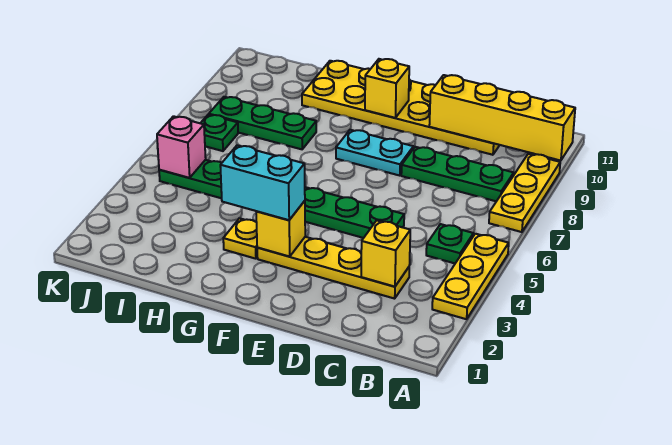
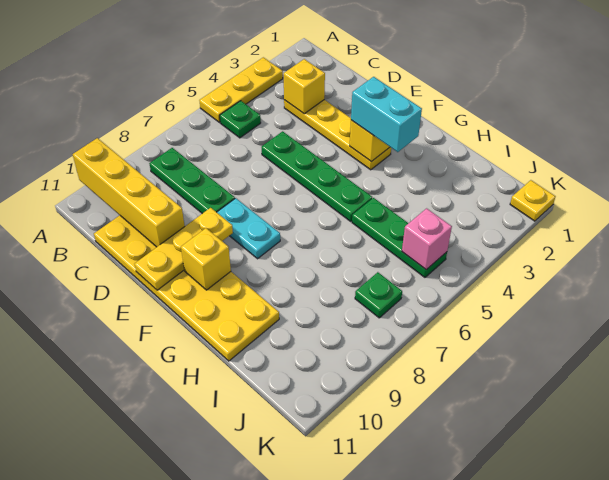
yellow 1x3 plate [489,154,560,232] -> yellow 1x3 plate moved to [135,208,233,290]
yellow 1x1 plate [223,218,257,259] -> yellow 1x1 plate moved to [510,180,556,221]
green 1x3 plate [209,97,316,149] -> none

